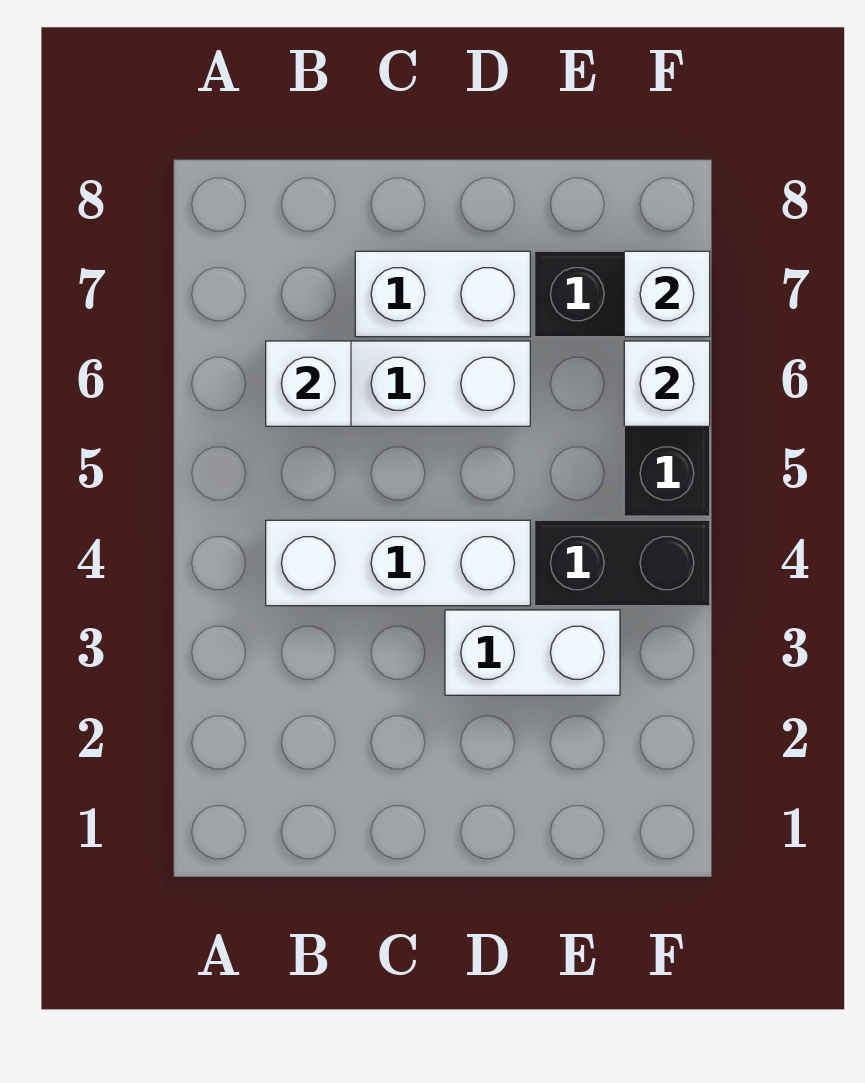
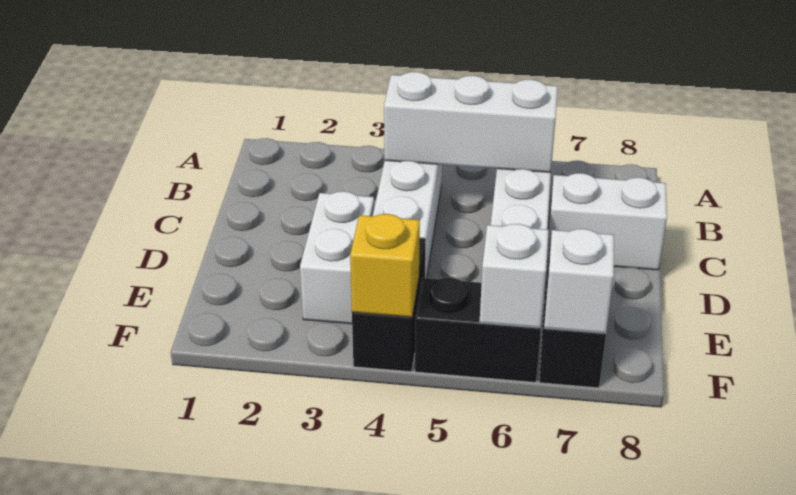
white 1x1 brick [266,341,351,426] -> white 1x3 brick [384,72,558,172]
white 1x2 brick [355,251,530,337] -> white 1x2 brick turned to [547,173,667,270]
none -> yellow 1x1 brick [350,214,420,317]

